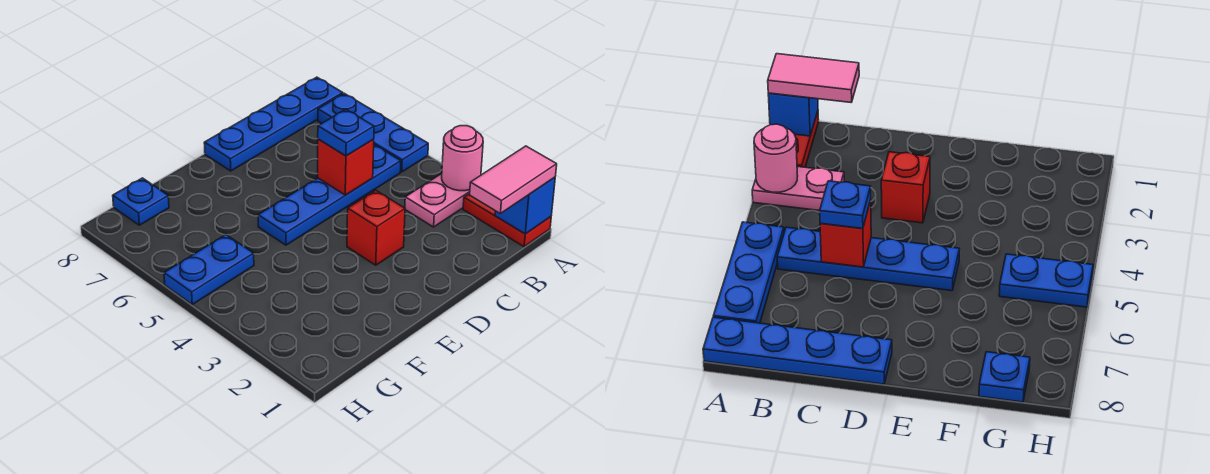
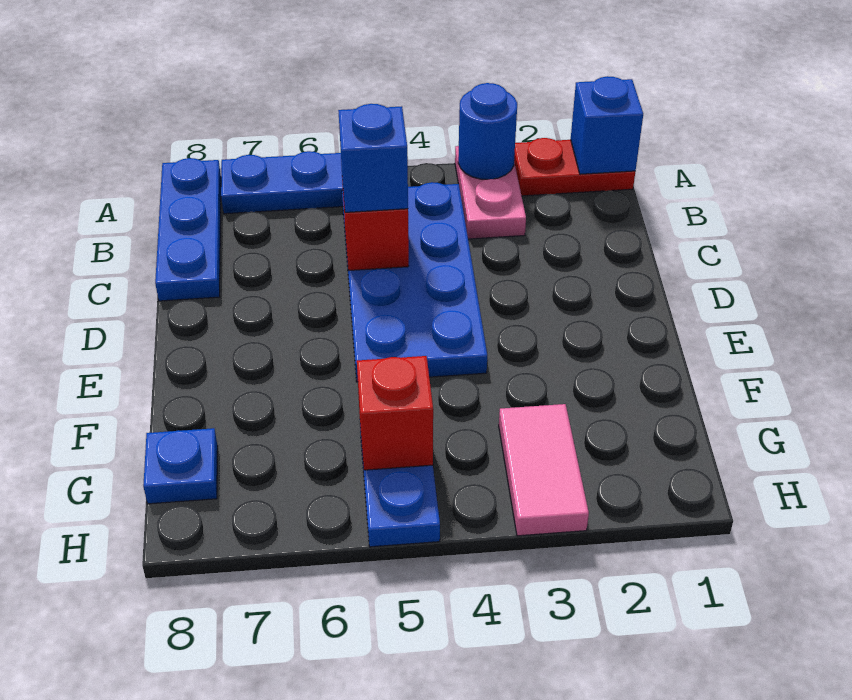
pink 1x2 tile [470,146,557,213] -> pink 1x2 tile moved to [499,404,589,536]
pink 1x1 round brick [442,126,483,191] -> blue 1x1 round brick [458,83,517,179]
blue 1x4 plate [204,77,343,171] -> blue 1x3 plate [155,158,221,301]
blue 1x4 plate [258,145,401,245] -> blue 2x4 plate [342,182,487,382]
blue 1x1 plate [318,109,374,156] -> blue 1x1 brick [338,104,408,212]
red 1x1 brick [347,190,405,265] -> red 1x1 brick moved to [357,356,433,470]

